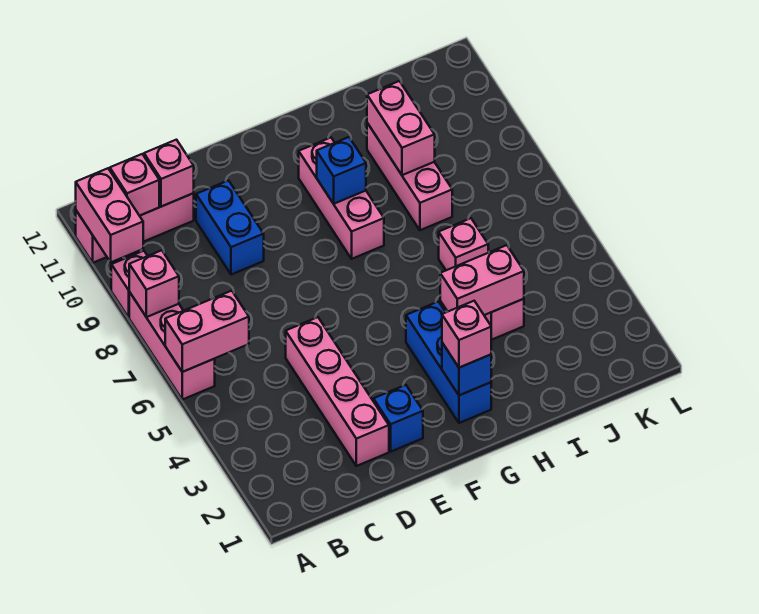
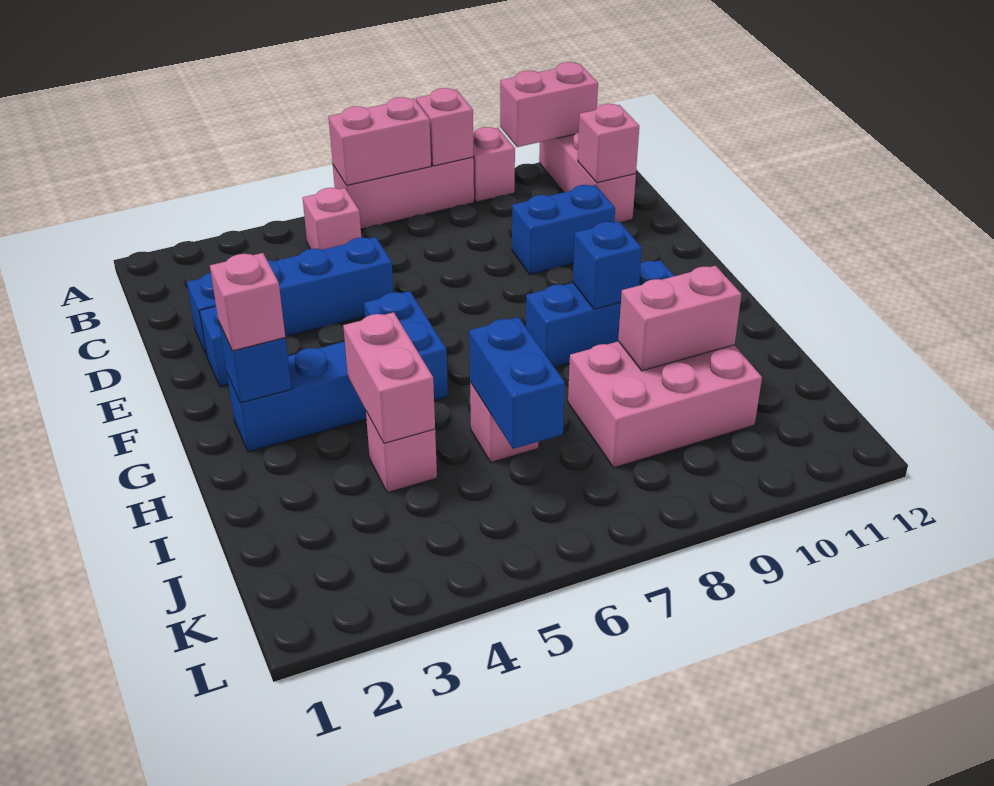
pink 1x2 brick [165,291,249,372] -> pink 1x2 brick turned to [329,97,431,186]
pink 1x1 brick [110,154,159,216] -> pink 1x1 brick moved to [303,188,361,250]
pink 1x4 brick [286,317,389,466] -> blue 1x4 brick [187,237,394,356]
none -> blue 1x2 brick [364,291,448,401]
pink 1x3 brick [299,138,384,259] -> blue 1x3 brick [526,260,674,368]
none -> blue 1x2 brick [469,317,565,449]
pink 1x3 brick [367,123,452,230] -> pink 2x3 brick [568,341,762,468]

